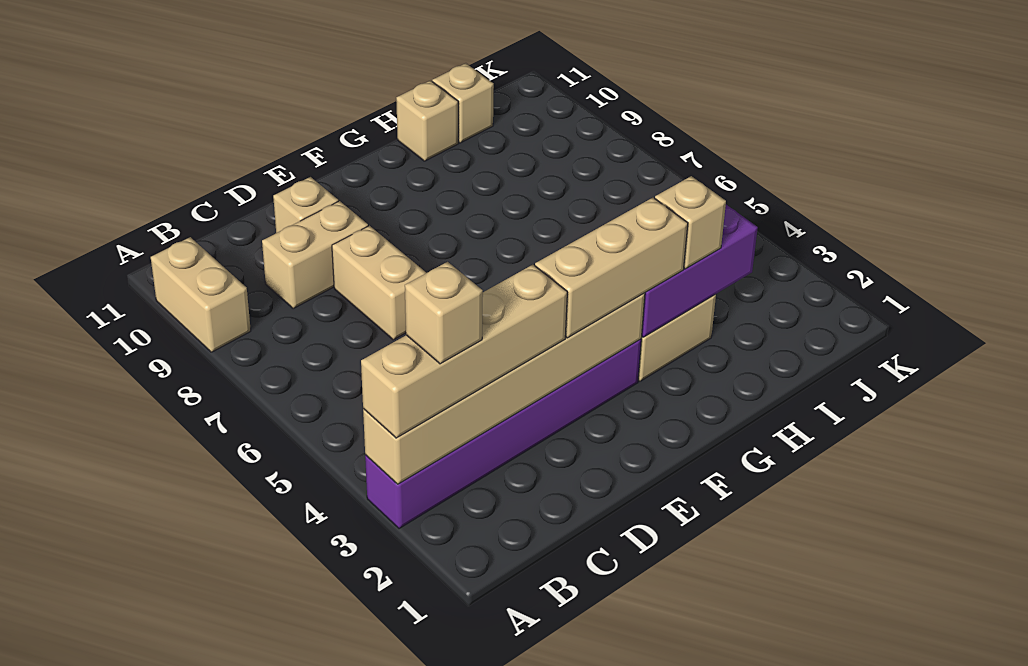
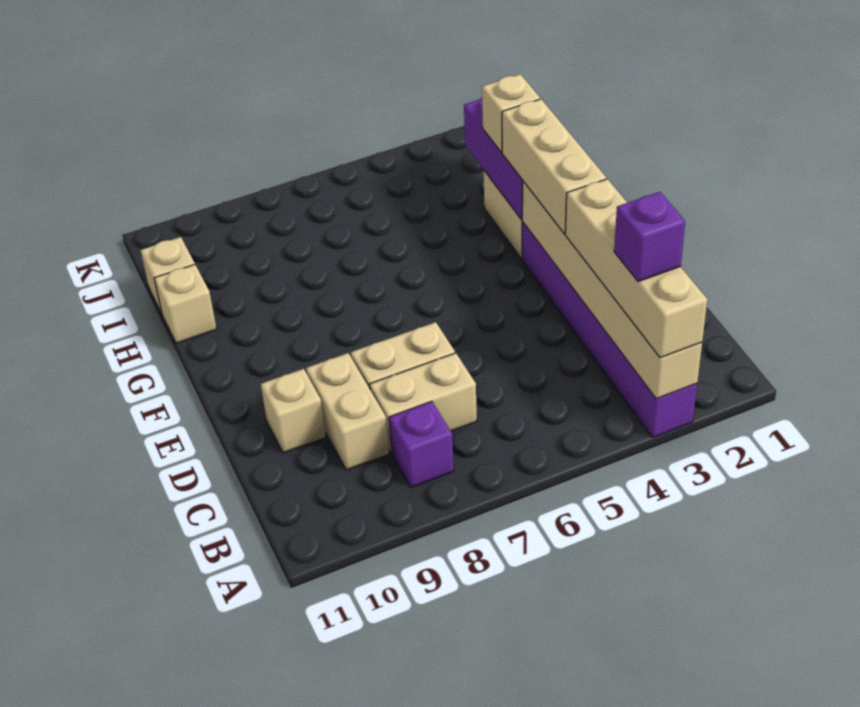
tan 1x2 brick [151,237,251,352] -> tan 1x2 brick moved to [369,353,477,453]
tan 1x1 brick [405,262,483,364] -> purple 1x1 brick [614,192,685,282]
none -> purple 1x1 brick [389,401,454,488]

